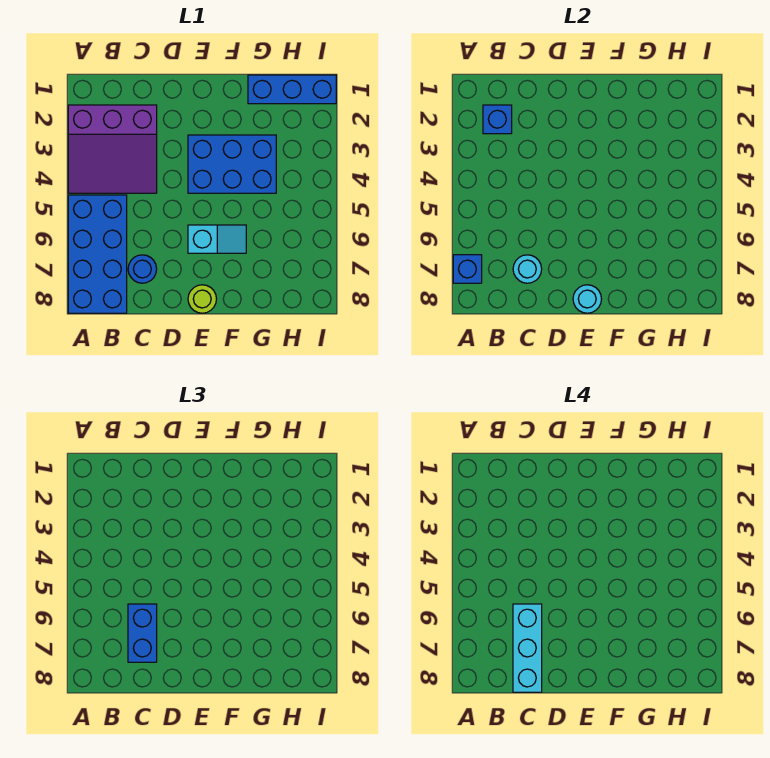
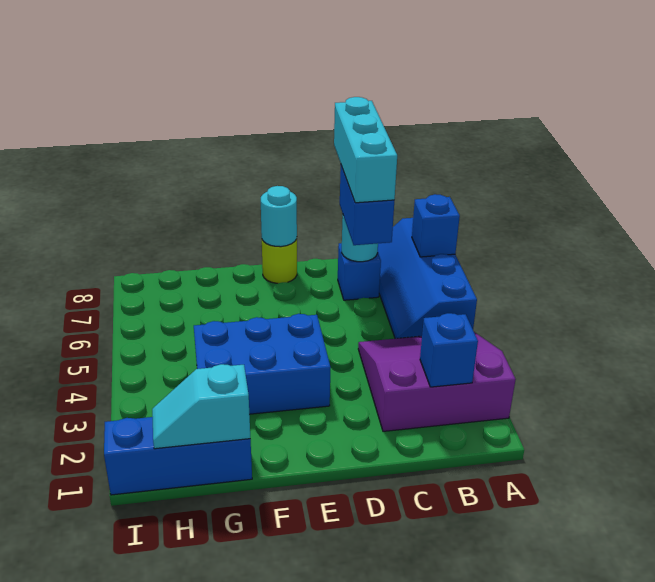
blue 2x4 brick [68,195,127,313] -> blue 2x4 slope [378,218,477,339]
blue 1x1 round brick [128,255,157,283] -> blue 1x1 brick [338,243,381,300]
cyan 1x2 slope [188,225,246,253] -> cyan 1x2 slope moved to [152,364,250,449]

